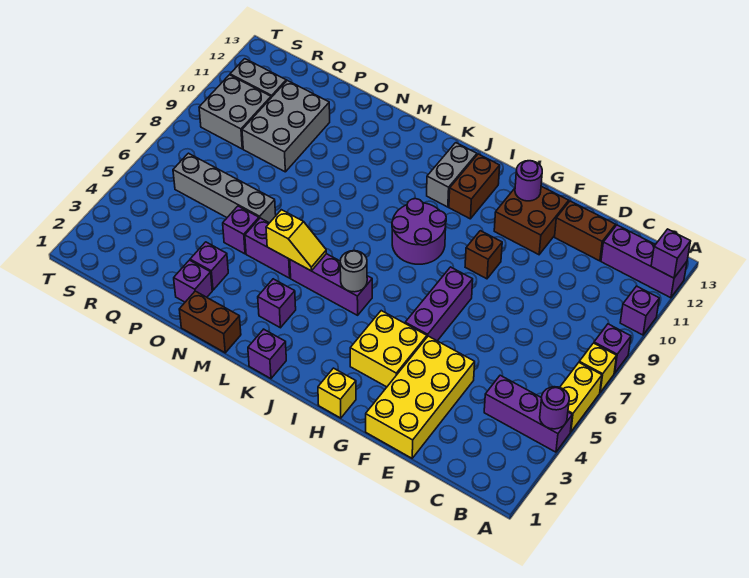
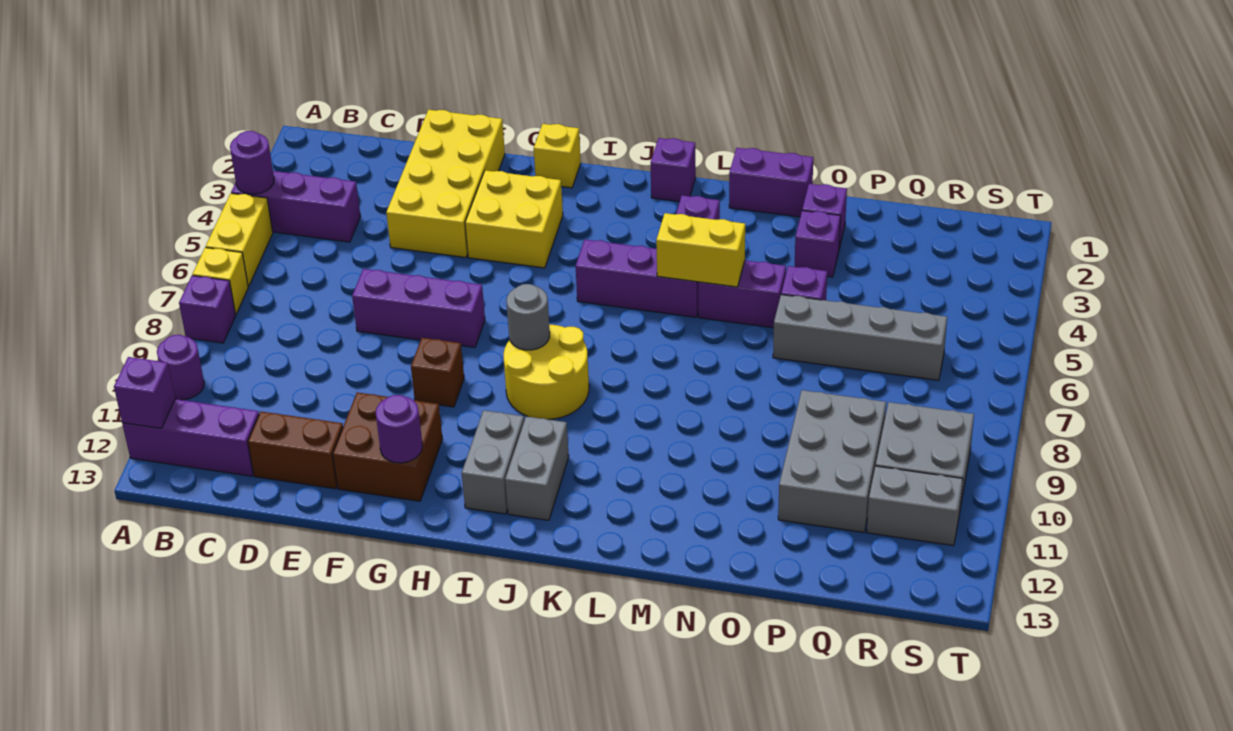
purple 1x1 brick [620,286,659,335] -> purple 1x1 round brick [157,335,204,400]
purple 1x3 brick [405,267,473,341] -> purple 1x3 brick turned to [352,269,485,347]
purple 2x2 round brick [392,199,446,264] -> yellow 2x2 round brick [504,324,589,419]
brown 1x2 brick [449,154,500,219] -> grey 1x2 brick [462,410,524,514]
grey 1x1 round brick [340,251,367,292] -> grey 1x1 round brick moved to [506,284,550,350]
yellow 1x2 slope [266,210,326,271] -> yellow 1x2 brick [656,213,745,287]
brown 1x2 brick [179,291,241,353] -> purple 1x2 brick [729,148,813,217]

